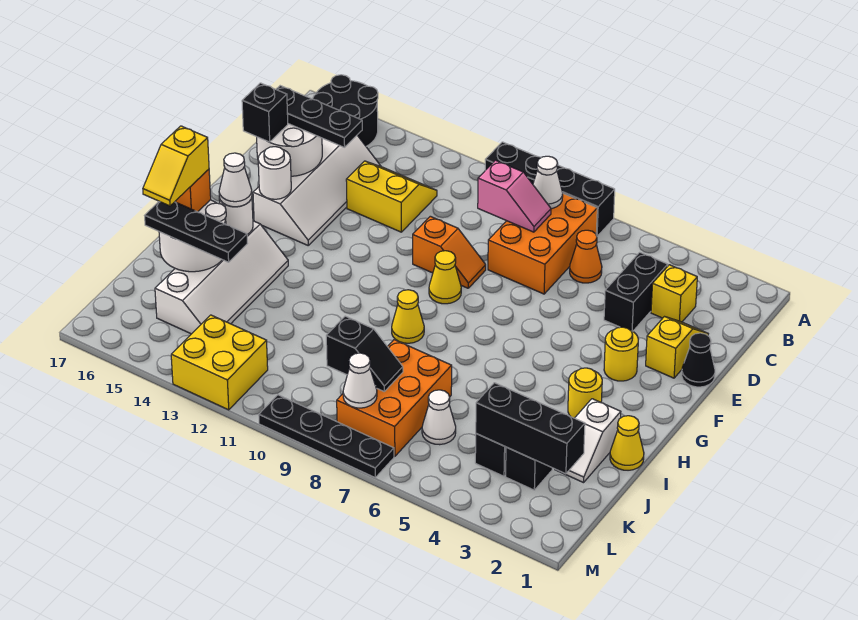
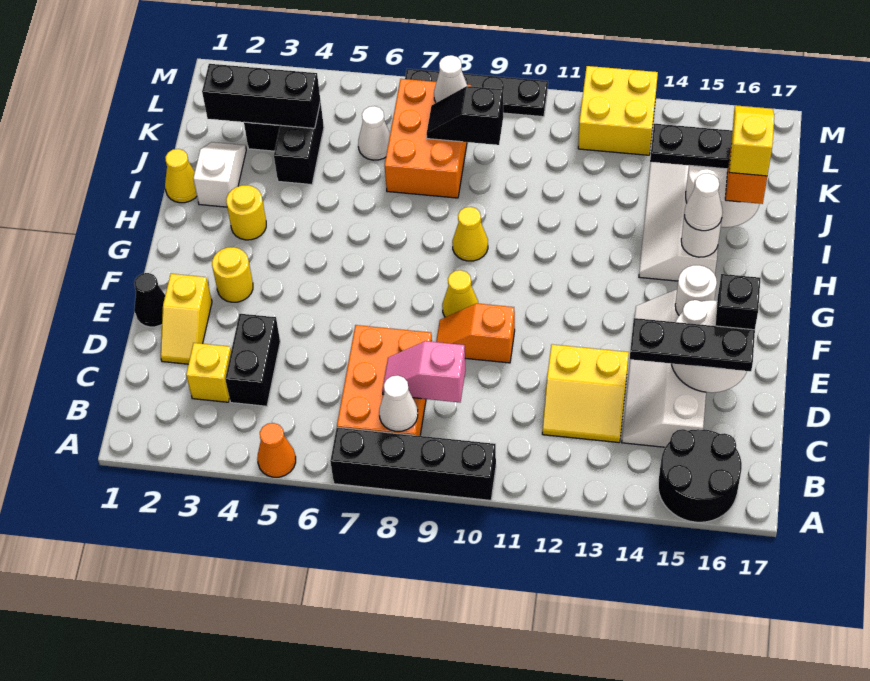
orange 1x1 cone [570,230,602,283] -> orange 1x1 cone moved to [257,423,296,477]

